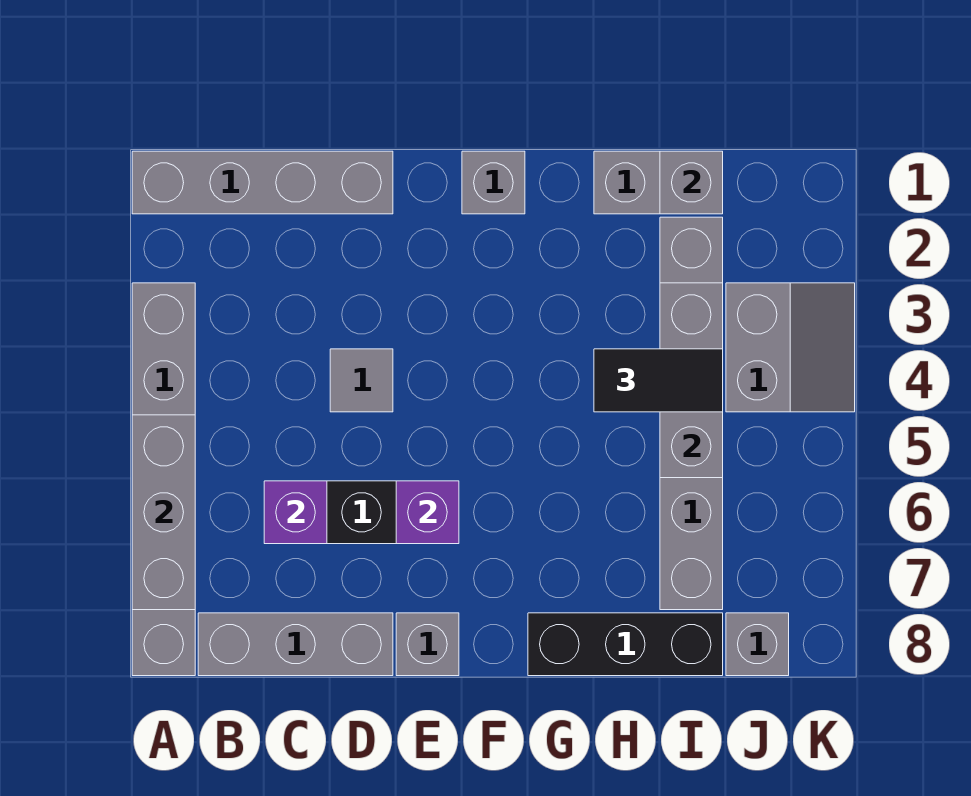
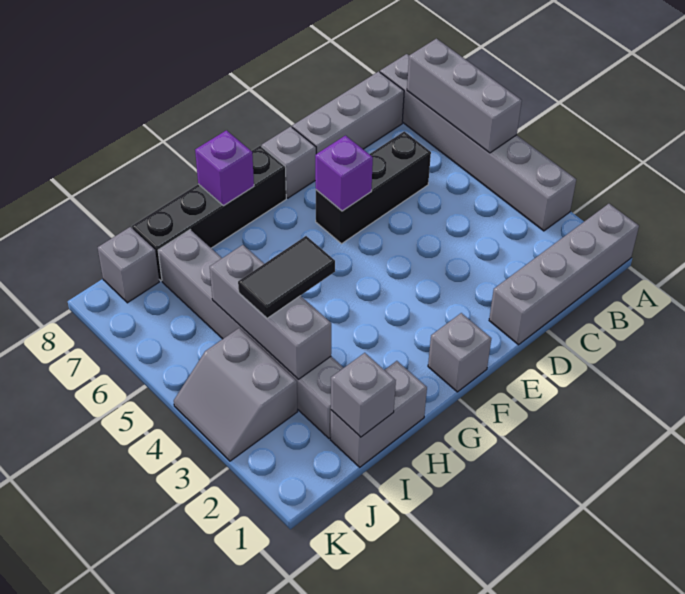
purple 1x1 brick [264,481,327,544] -> purple 1x1 brick moved to [195,130,254,206]
grey 1x1 tile [330,349,393,412] -> none
black 1x3 brick [528,613,723,676] -> black 1x4 brick [132,146,286,281]

